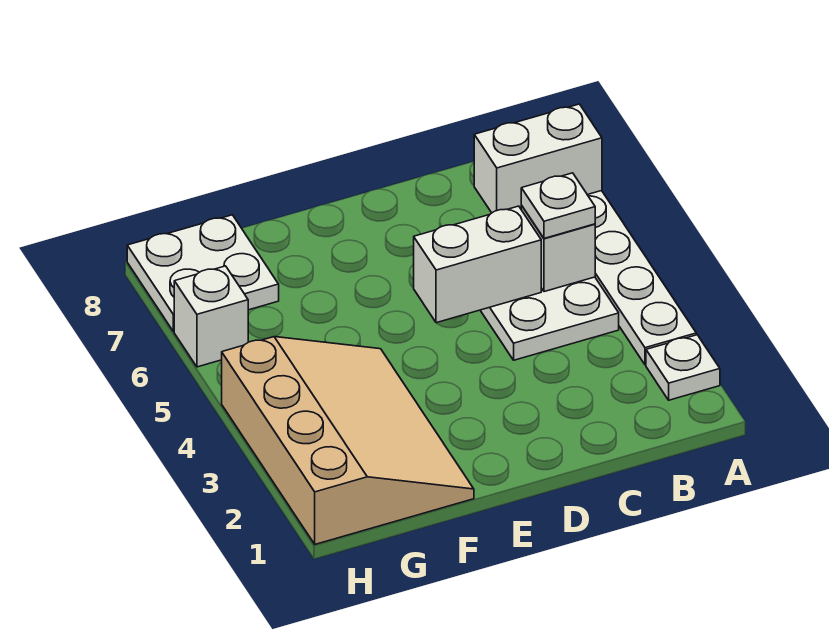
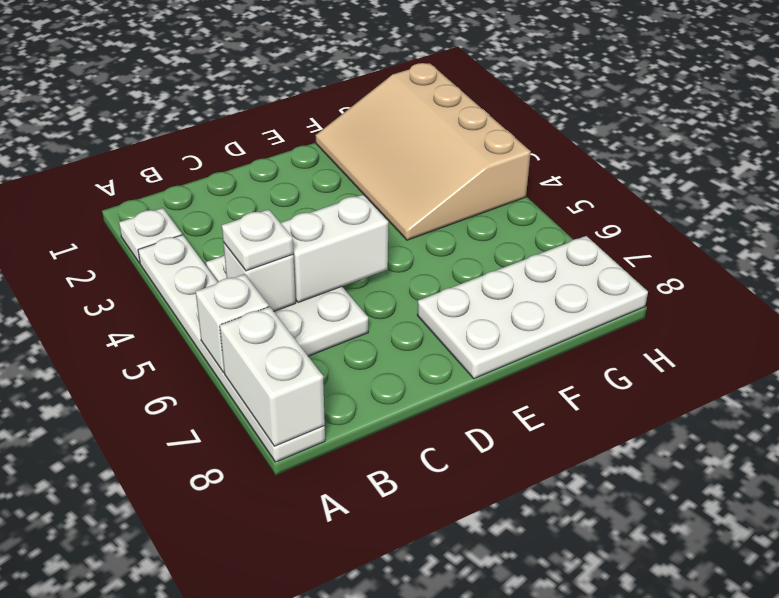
white 1x2 brick [474,104,602,213] -> white 1x2 brick turned to [220,307,325,446]
white 2x2 plate [127,215,279,331] -> white 2x4 plate [417,236,648,379]
white 1x1 brick [174,266,248,367] -> white 1x1 brick moved to [196,274,269,373]

